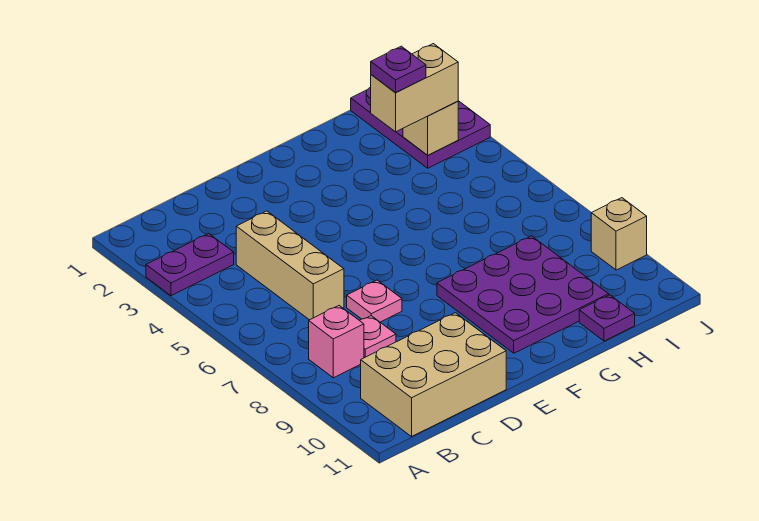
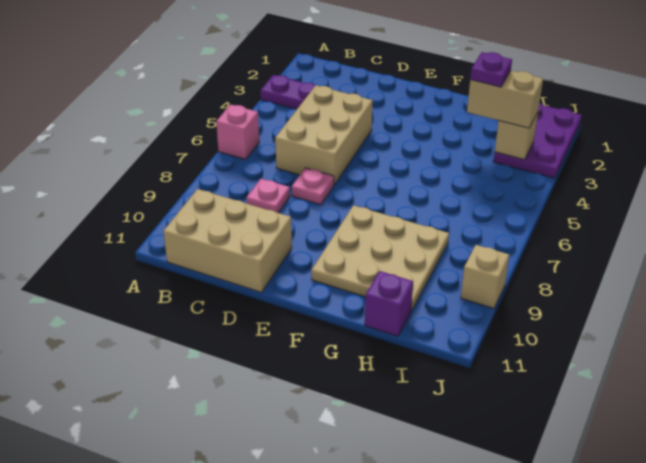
pink 1x1 brick [309,306,364,378] -> pink 1x1 brick moved to [216,104,259,159]
tan 1x3 brick [236,211,344,320] -> tan 2x3 brick [275,85,373,185]
purple 3x3 plate [437,236,609,353] -> tan 3x3 plate [311,205,449,311]
purple 1x1 plate [579,295,635,341] -> purple 1x1 brick [365,271,413,336]

